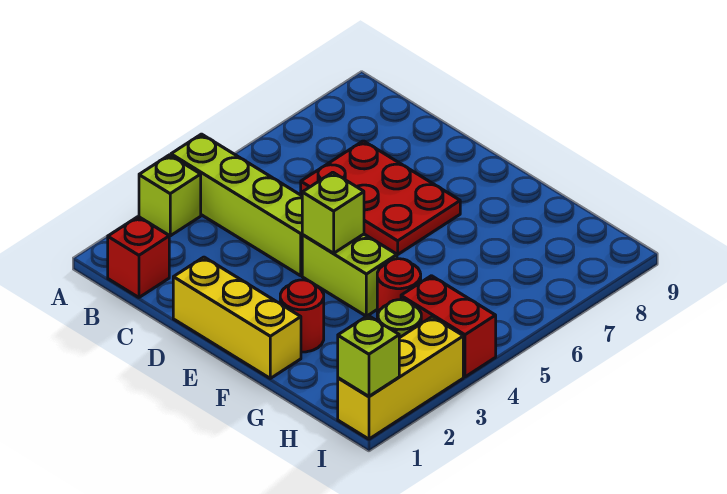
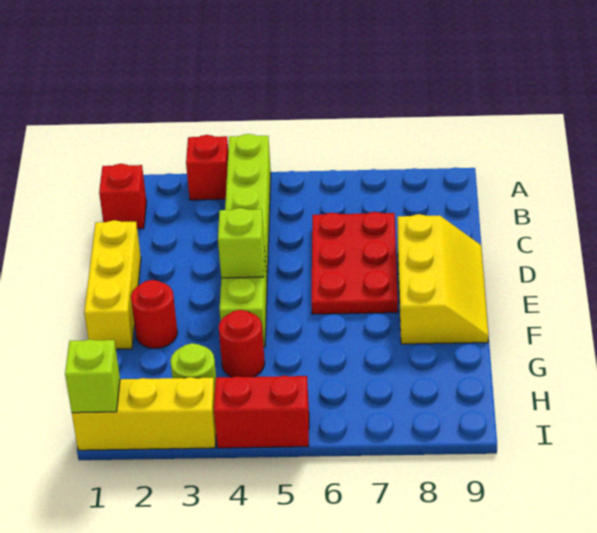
lime 1x1 brick [139,155,201,236] -> red 1x1 brick [186,135,228,200]
none -> yellow 2x3 slope [398,214,489,344]
red 1x2 brick [401,276,496,377] -> red 1x2 brick turned to [214,376,309,448]

